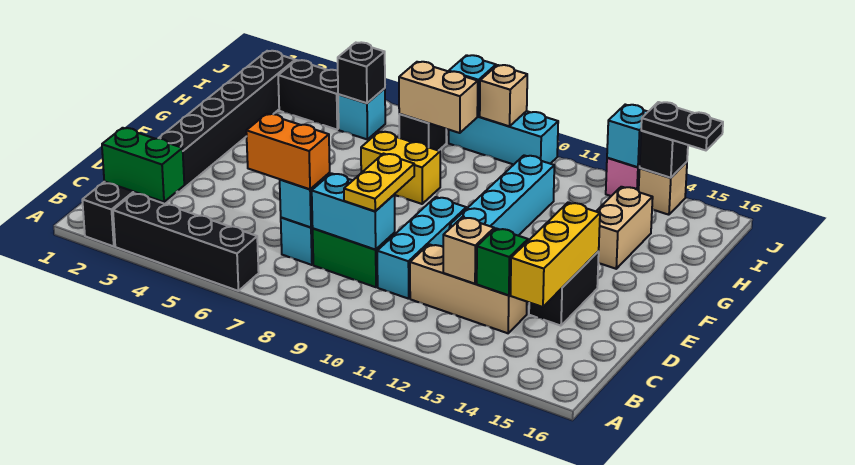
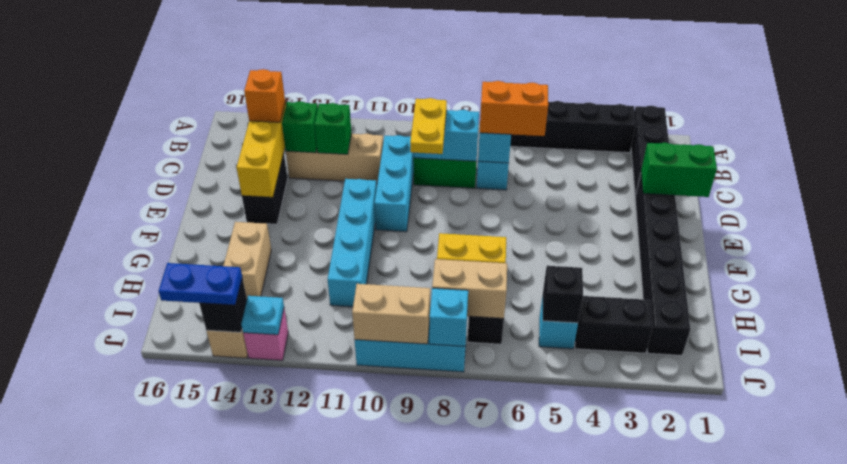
green 1x2 brick [102,128,184,202] -> green 1x2 brick moved to [641,143,717,197]
tan 1x1 brick [443,217,494,284] -> green 1x1 brick [315,103,352,154]
none -> orange 1x1 brick [244,69,285,122]
tan 1x1 brick [480,65,527,126] -> tan 1x2 brick [352,284,430,344]
cyan 1x1 brick [607,105,648,167] -> cyan 1x1 plate [241,296,284,335]
black 1x2 plate [641,102,723,150] -> blue 1x2 plate [159,263,242,305]

